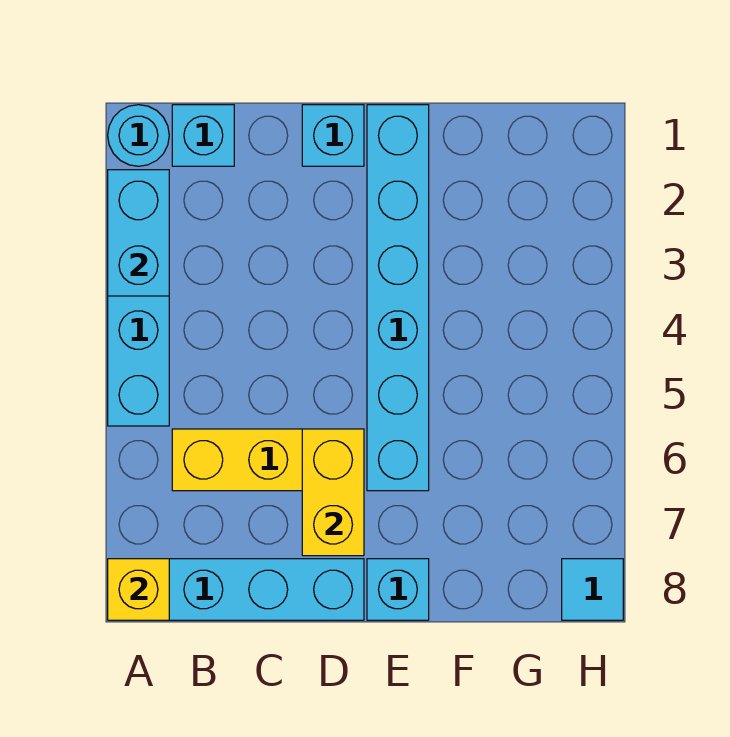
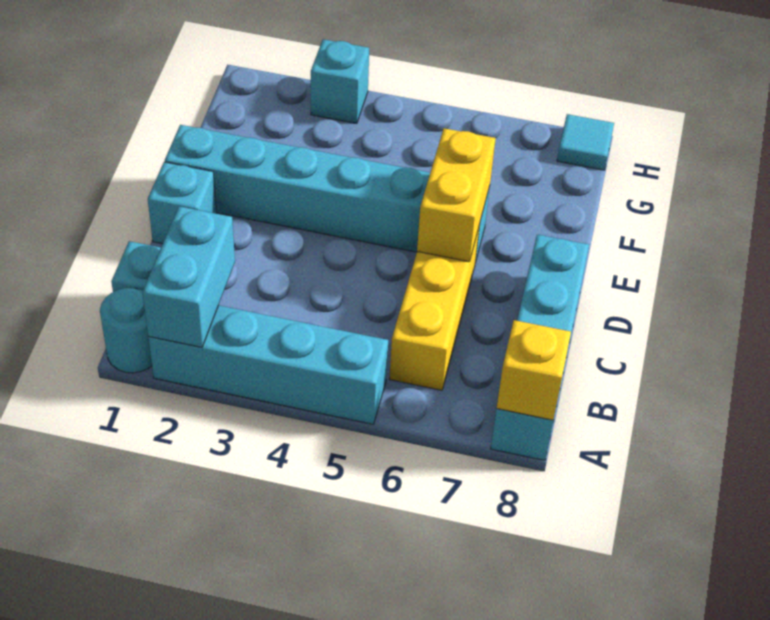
cyan 1x2 brick [108,170,169,296] -> cyan 1x2 brick turned to [143,206,235,347]
yellow 1x2 brick [302,429,364,556] -> yellow 1x2 brick turned to [417,128,496,262]
cyan 1x1 brick [367,559,429,620] -> cyan 1x1 brick moved to [311,39,369,124]

